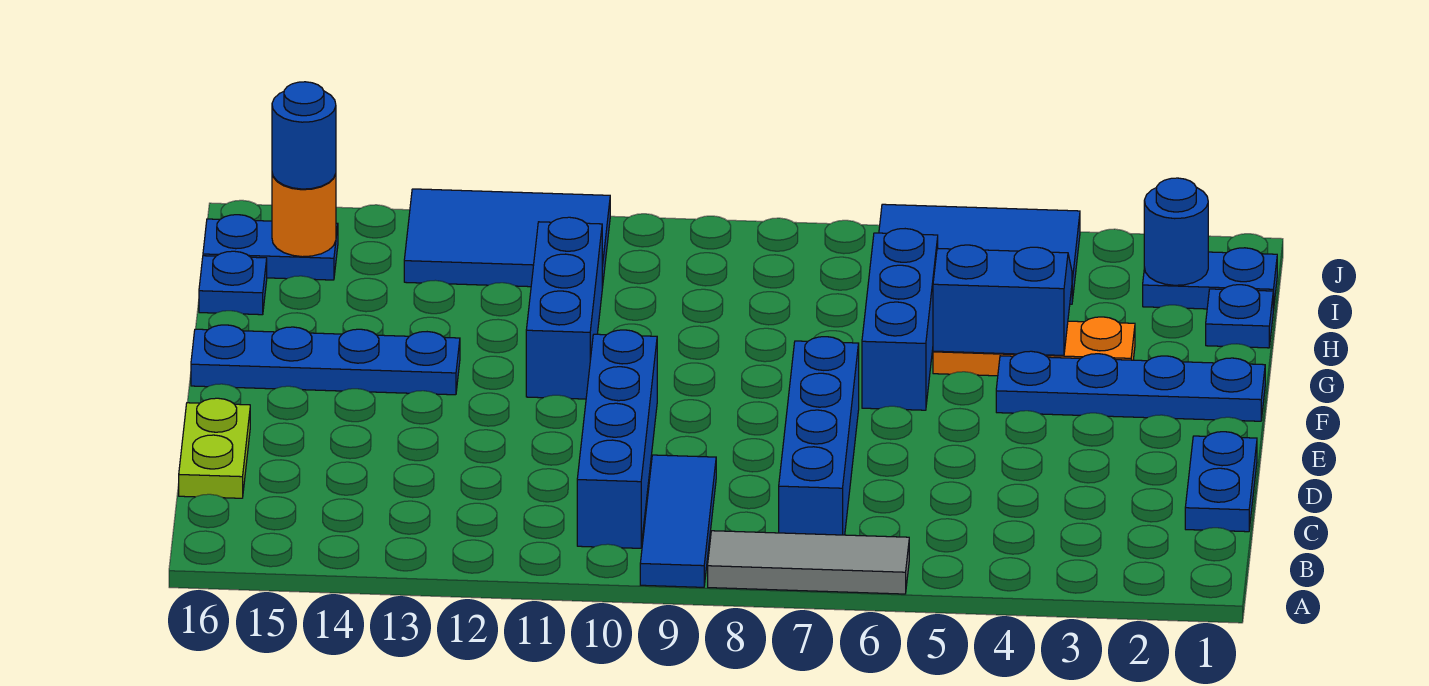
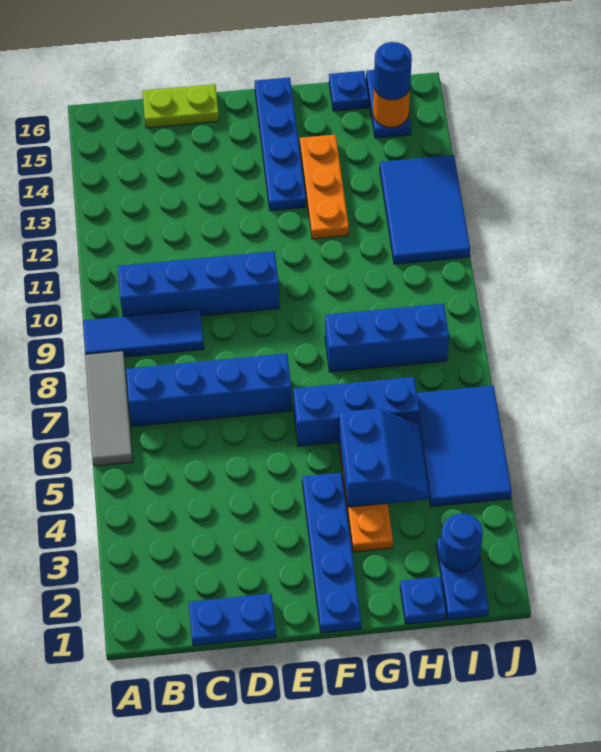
blue 1x3 brick [526,217,602,399] -> blue 1x3 brick moved to [325,304,449,372]
none -> orange 1x3 plate [300,135,349,239]

